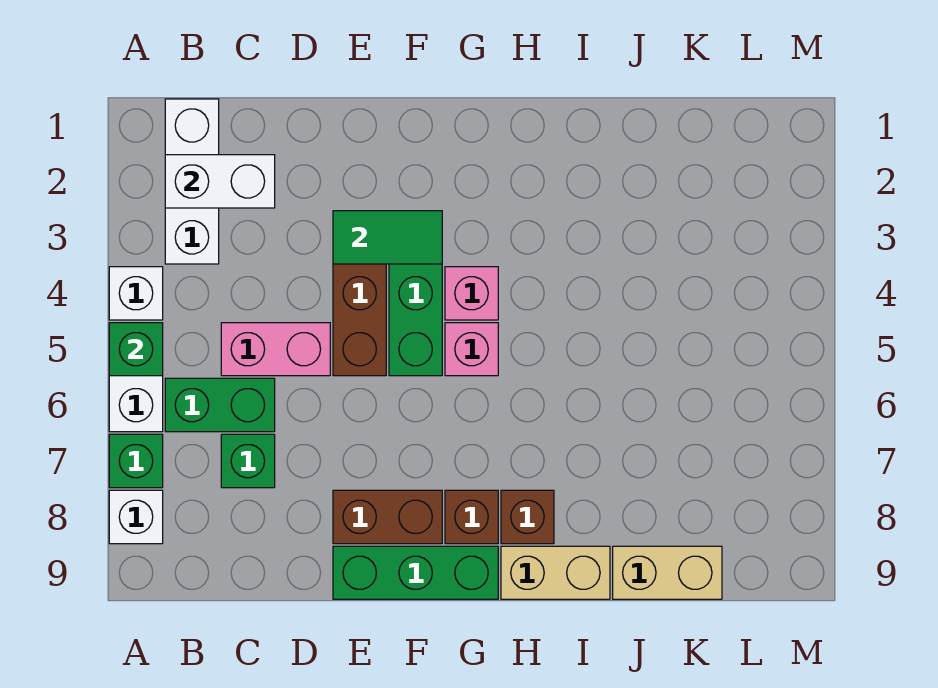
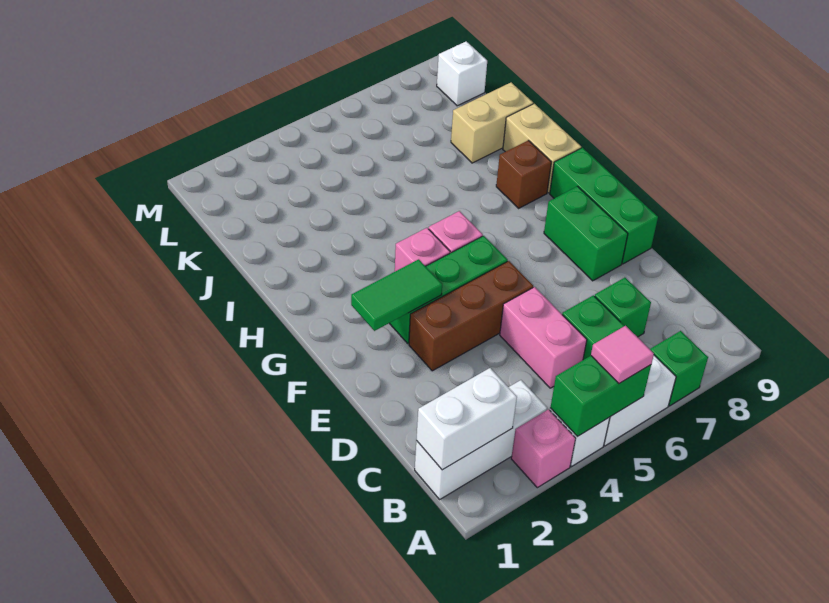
none -> pink 1x1 brick [511,409,576,488]
green 1x1 brick [109,323,163,376] -> green 1x2 brick [550,356,651,437]
none -> pink 1x1 tile [591,326,654,383]
white 1x1 brick [109,490,163,544] -> white 1x1 brick moved to [437,41,487,106]
white 1x2 brick [165,155,275,208] -> white 1x2 brick turned to [416,368,517,470]
green 1x2 tile [333,211,442,264] -> green 1x2 tile turned to [351,259,442,331]
brown 1x2 brick [333,490,442,544] -> green 1x2 brick [544,186,628,281]
brown 1x1 brick [445,490,498,544] -> none
tan 1x2 brick [613,546,722,599] -> tan 1x2 brick turned to [451,82,533,163]

